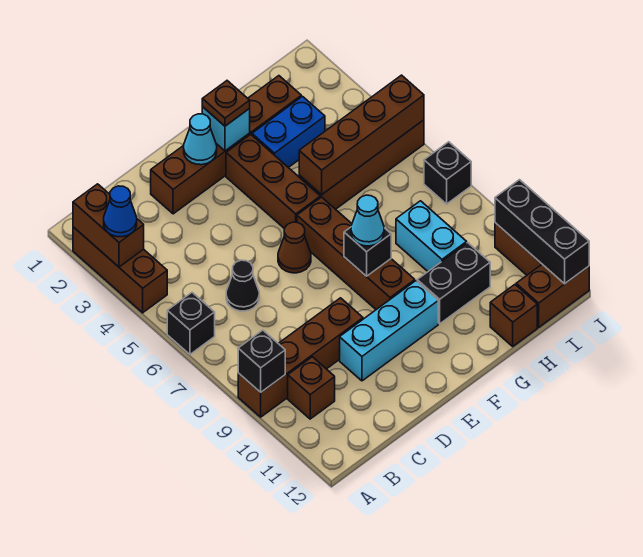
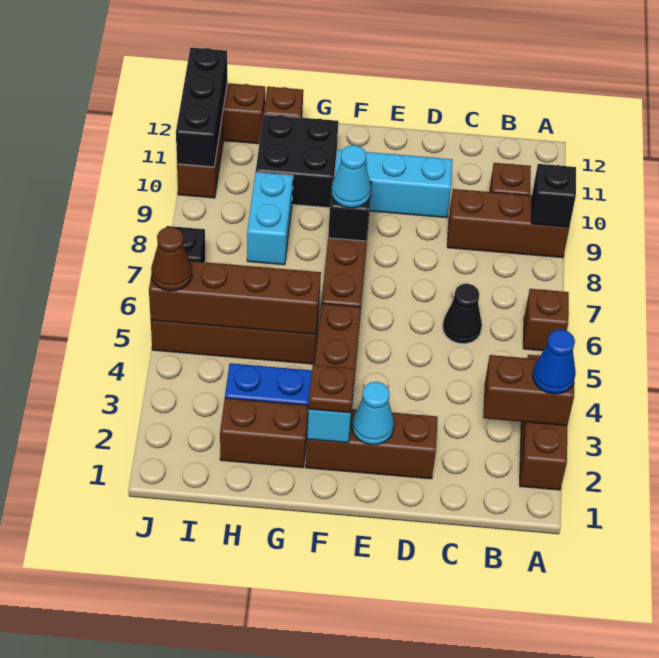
brown 1x2 brick [73,184,144,267] -> brown 1x2 brick turned to [483,355,575,426]
black 1x1 brick [167,293,215,354] -> brown 1x1 brick [523,289,569,351]
brown 1x4 brick [238,298,363,417] -> brown 1x3 brick [447,189,569,258]
brown 1x1 cone [278,222,311,273] -> brown 1x1 cone moved to [151,227,192,291]
black 1x2 brick [417,243,490,324] -> black 2x2 brick [256,114,338,208]

